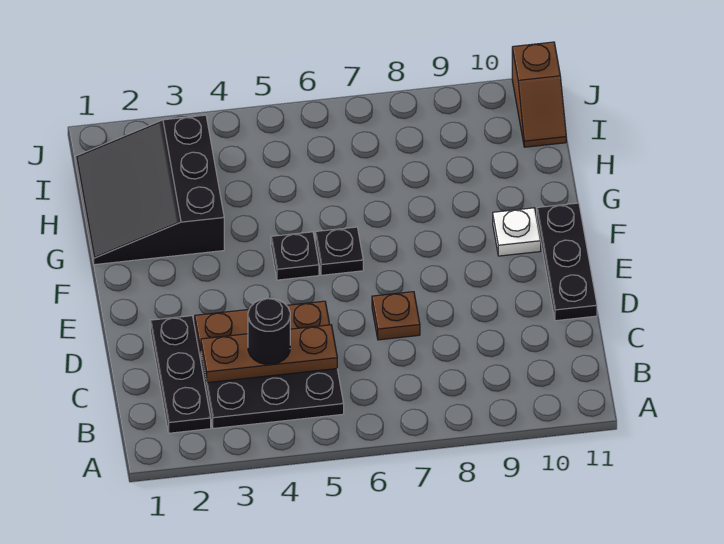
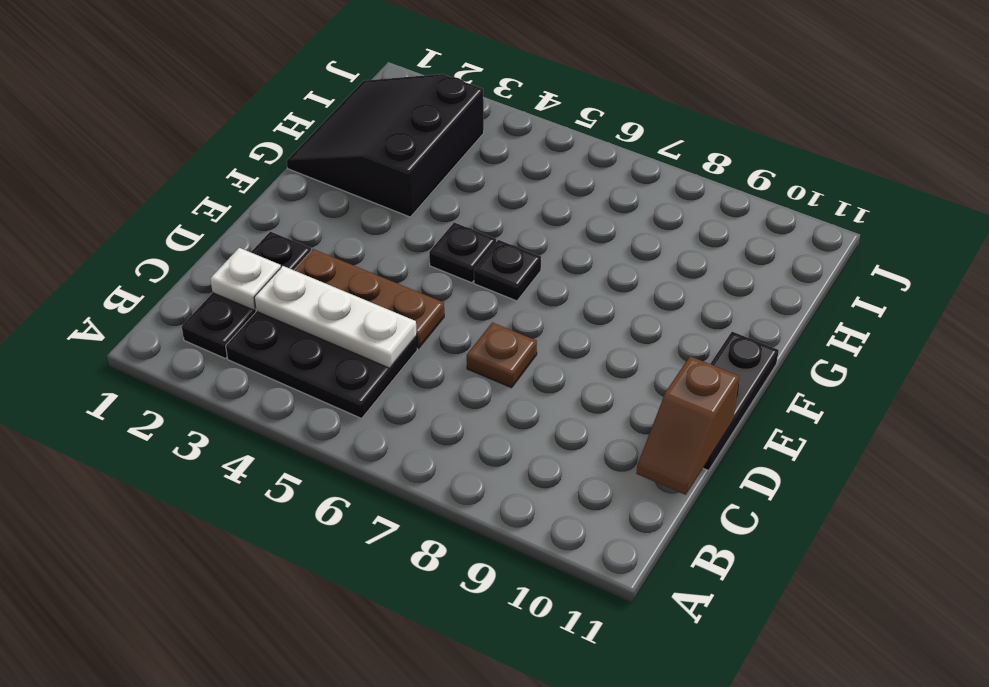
brown 1x3 plate [201,325,337,383] -> white 1x3 plate [254,266,417,368]
black 1x1 round brick [248,298,290,364] -> none
white 1x1 plate [493,208,541,256] -> white 1x1 plate moved to [210,248,281,310]
brown 1x2 slope [512,42,566,147] -> brown 1x2 slope moved to [636,356,739,495]

